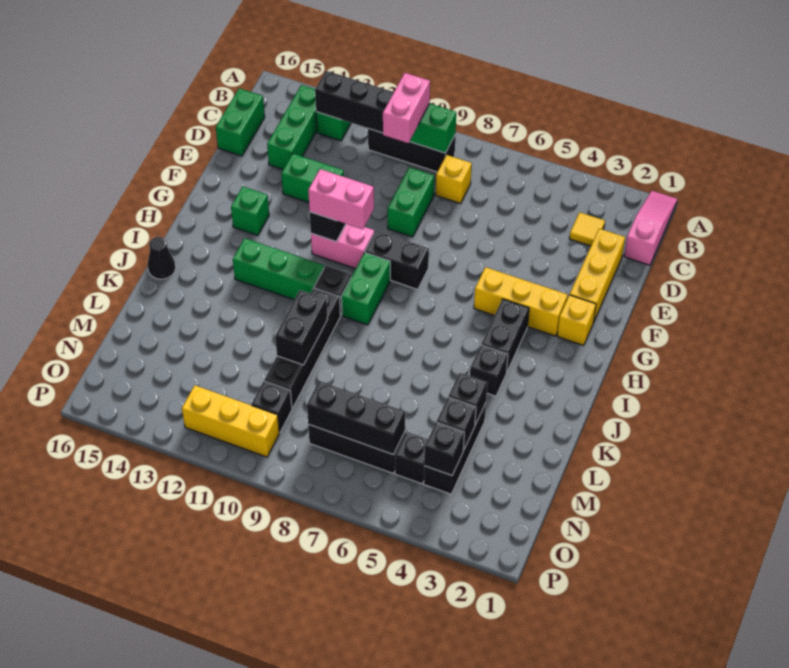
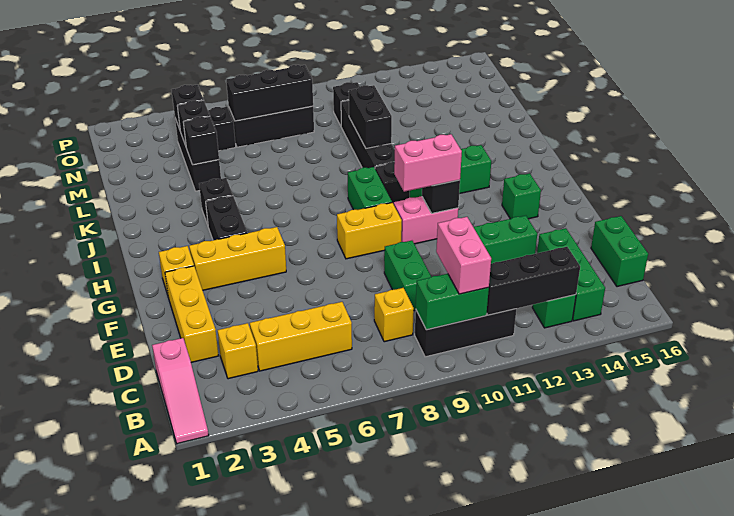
yellow 1x1 tile [569,212,605,246] -> yellow 1x1 brick [218,323,258,379]
black 1x2 brick [365,231,429,290] -> yellow 1x2 brick [337,203,402,259]
black 1x1 cone [148,237,176,279] -> none
yellow 1x3 brick [182,385,279,457] -> yellow 1x3 brick moved to [250,302,352,371]

